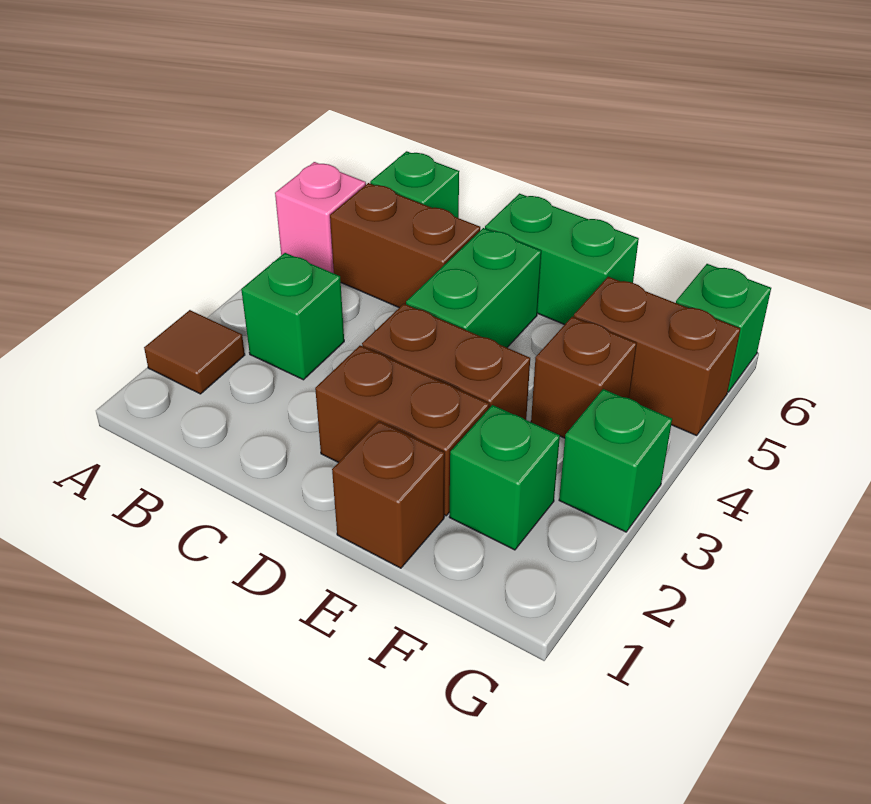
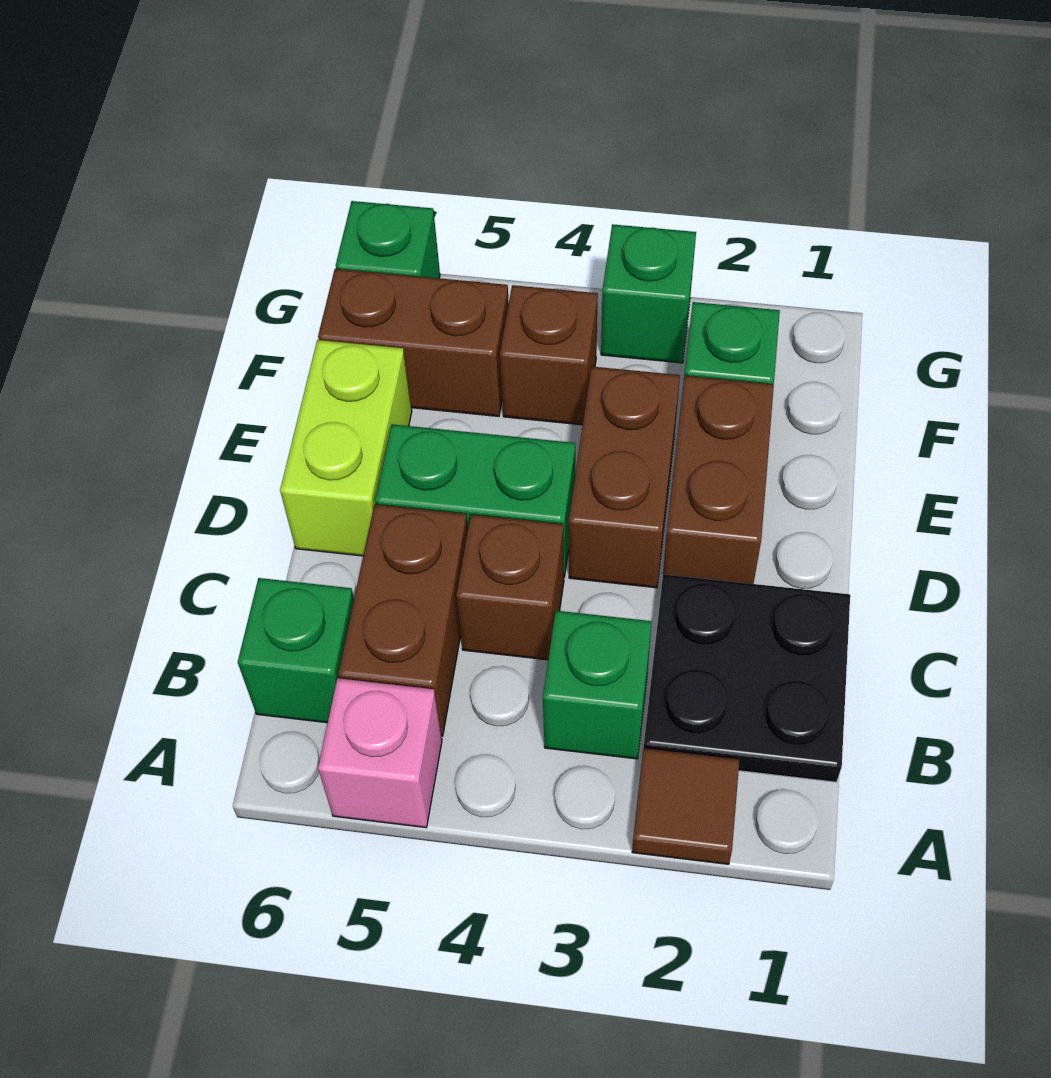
none -> black 2x2 plate [644,574,850,782]
green 1x2 brick [485,194,639,325] -> lime 1x2 brick [280,340,412,556]
brown 1x1 brick [332,422,445,568] -> brown 1x1 brick moved to [456,514,564,660]
brown 1x2 brick [574,277,740,436] -> brown 1x2 brick turned to [318,269,509,416]

